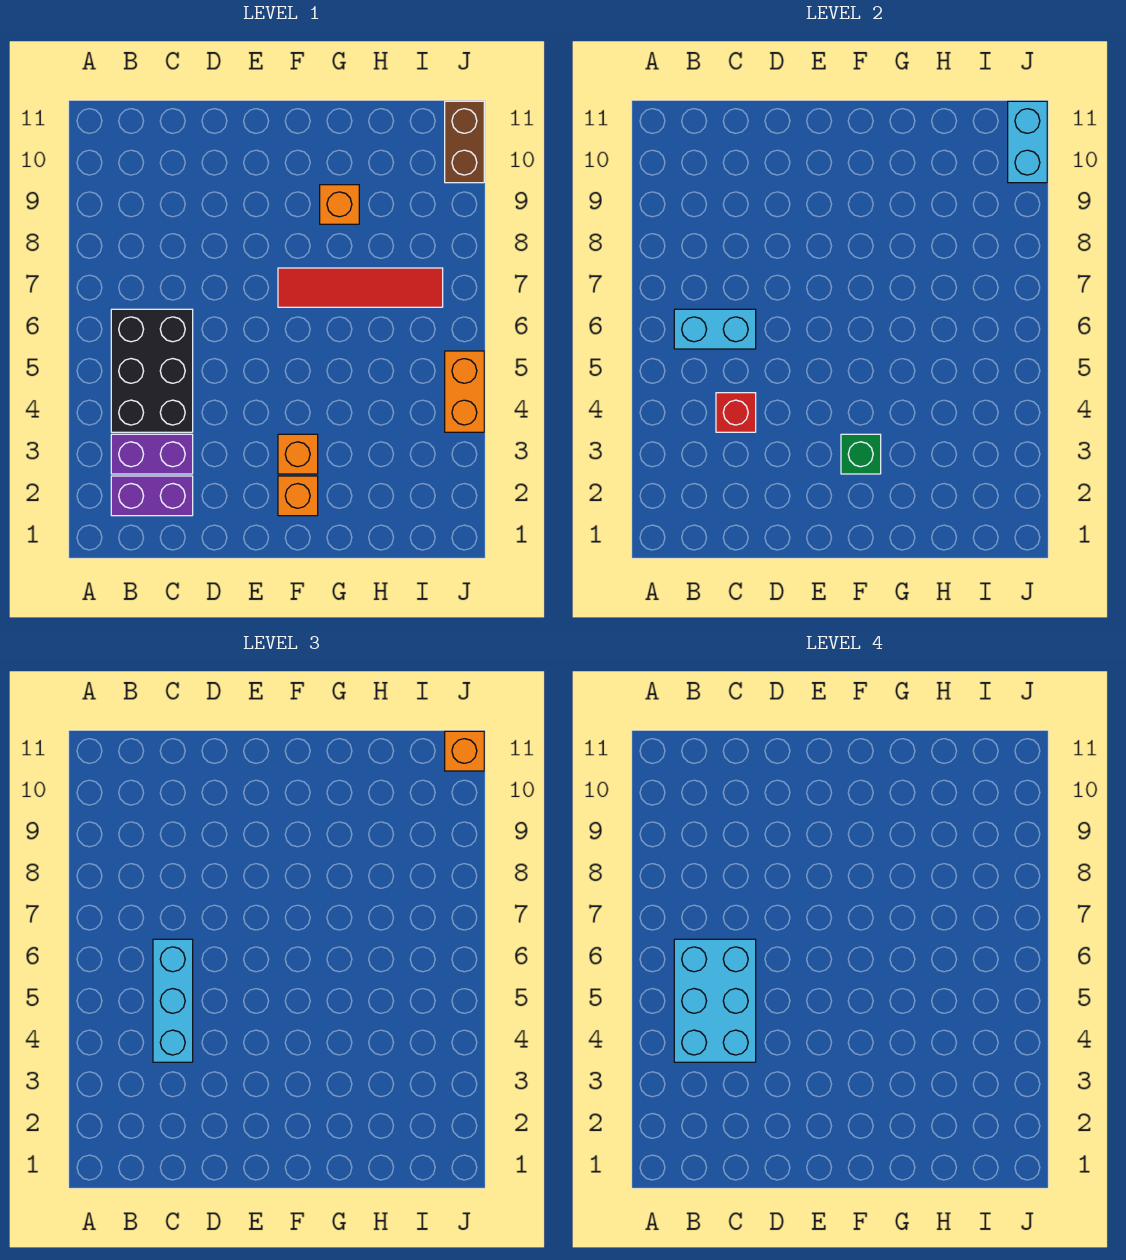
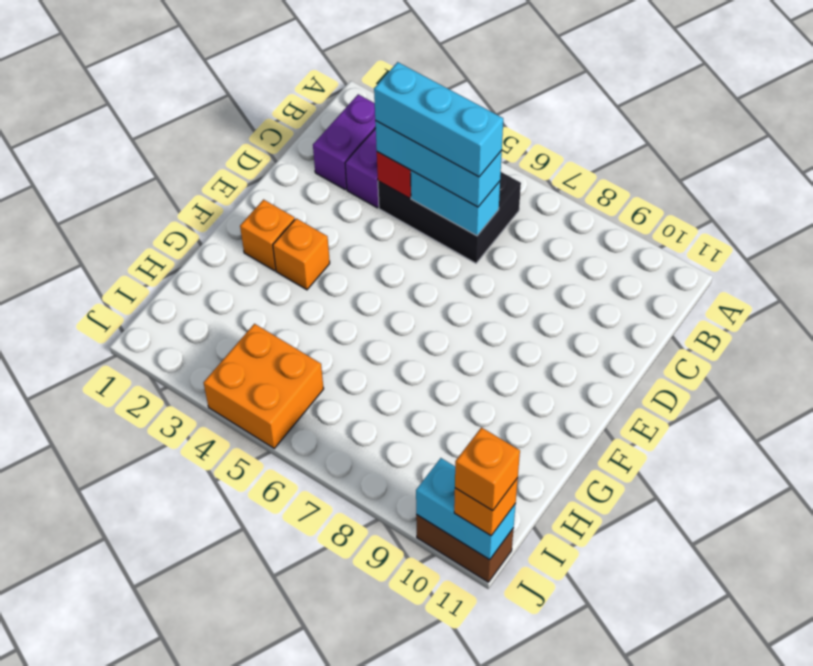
cyan 2x3 brick [674,939,756,1062] -> cyan 1x3 brick [374,62,503,177]
cyan 1x2 brick [674,309,756,349] -> cyan 1x2 brick turned to [411,171,500,236]
green 1x1 brick [841,434,881,474] -> none
red 1x4 tile [278,268,443,307] -> none
orange 1x1 brick [320,185,359,224] -> orange 1x1 brick moved to [455,427,520,511]
orange 1x2 brick [445,351,484,432] -> orange 2x2 brick [204,324,324,448]

